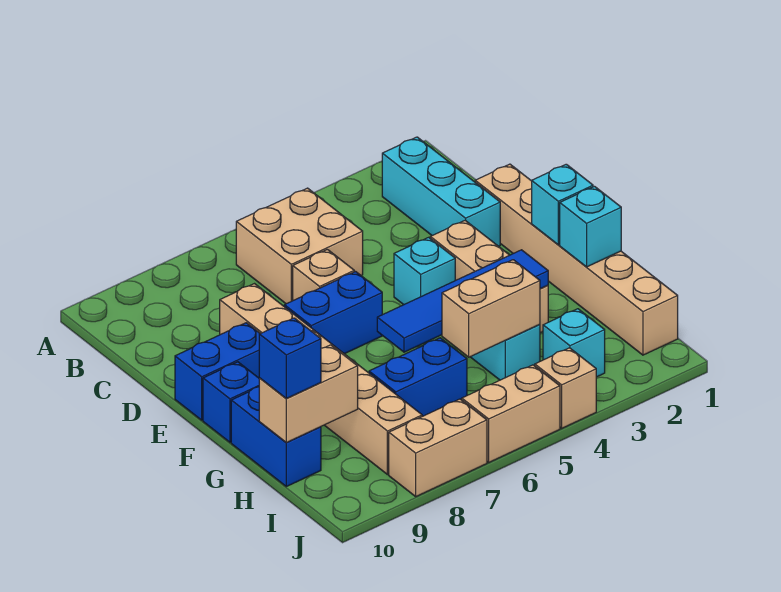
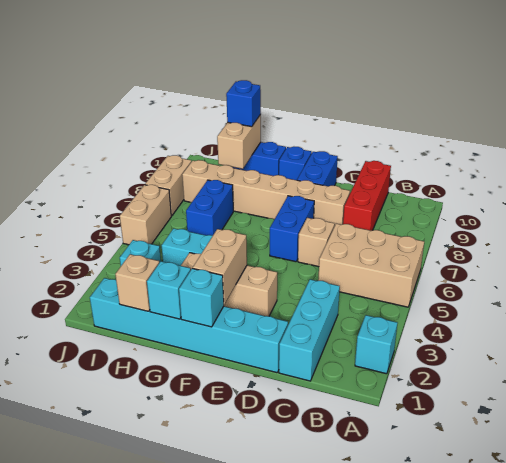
cyan 1x3 brick [382,137,500,246] -> cyan 1x3 brick turned to [279,279,340,381]
tan 2x2 brick [236,188,363,304] -> tan 2x3 brick [318,224,424,307]
none -> red 1x3 brick [343,161,391,231]
tan 1x6 brick [475,164,678,355] -> cyan 1x6 brick [90,278,288,373]
cyan 1x1 brick [394,237,455,305] -> cyan 1x1 brick moved to [355,315,397,374]
blue 1x4 tile [377,250,548,352] -> none
tan 1x2 brick [442,260,540,357] -> tan 1x2 brick moved to [193,229,247,304]
tan 1x1 brick [535,348,596,428] -> tan 1x1 brick moved to [115,254,159,311]

